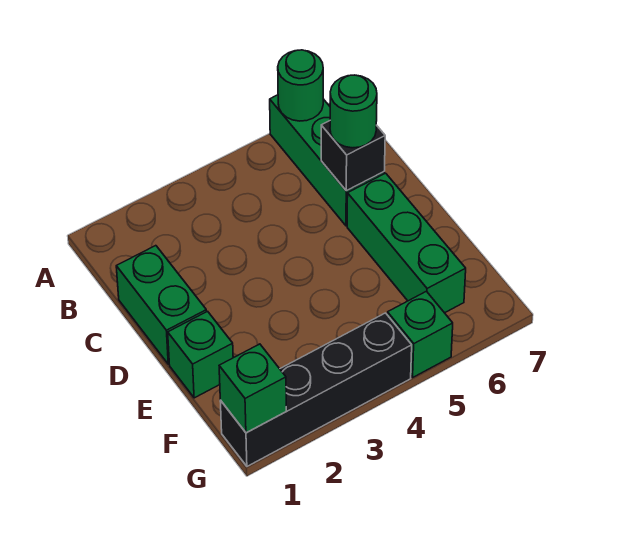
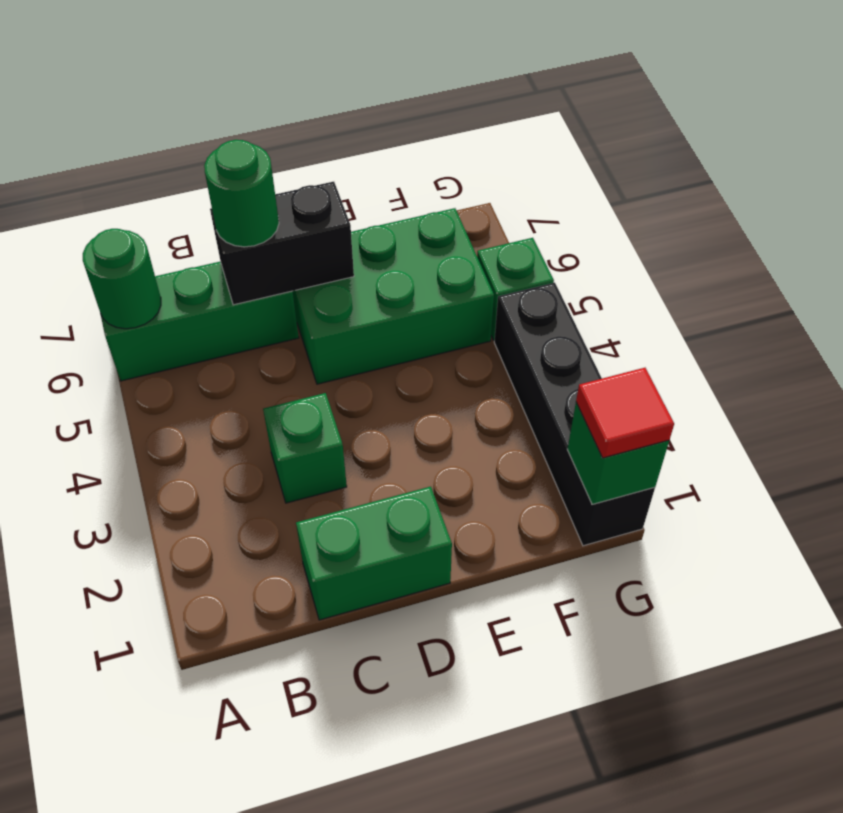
black 1x1 brick [321,121,385,191] -> black 1x2 brick [210,182,354,305]
green 1x3 brick [347,173,466,313] -> green 2x3 brick [293,208,494,384]
green 1x1 brick [168,311,233,398] -> green 1x1 brick moved to [263,393,347,503]
none -> red 1x1 tile [576,368,674,458]

